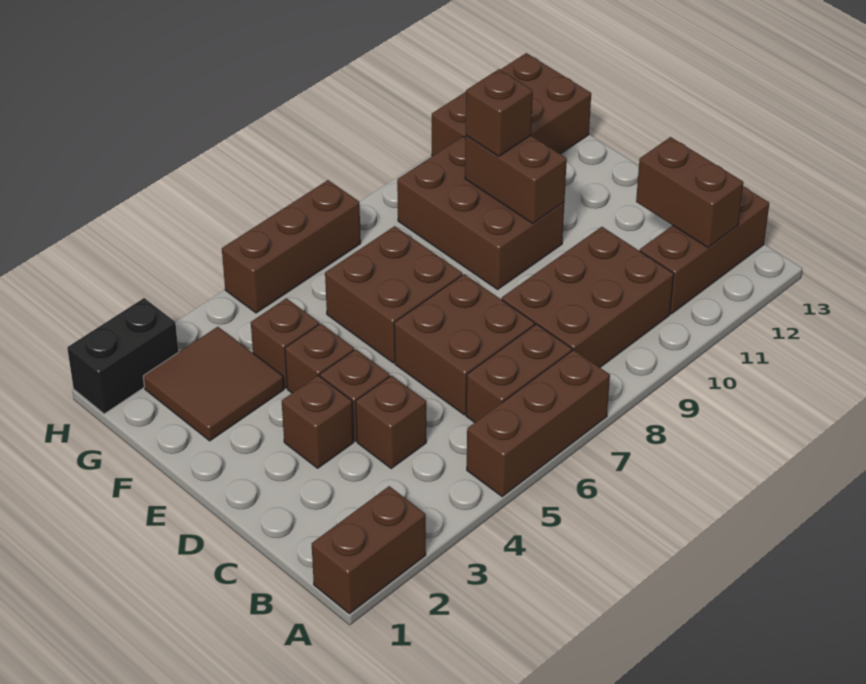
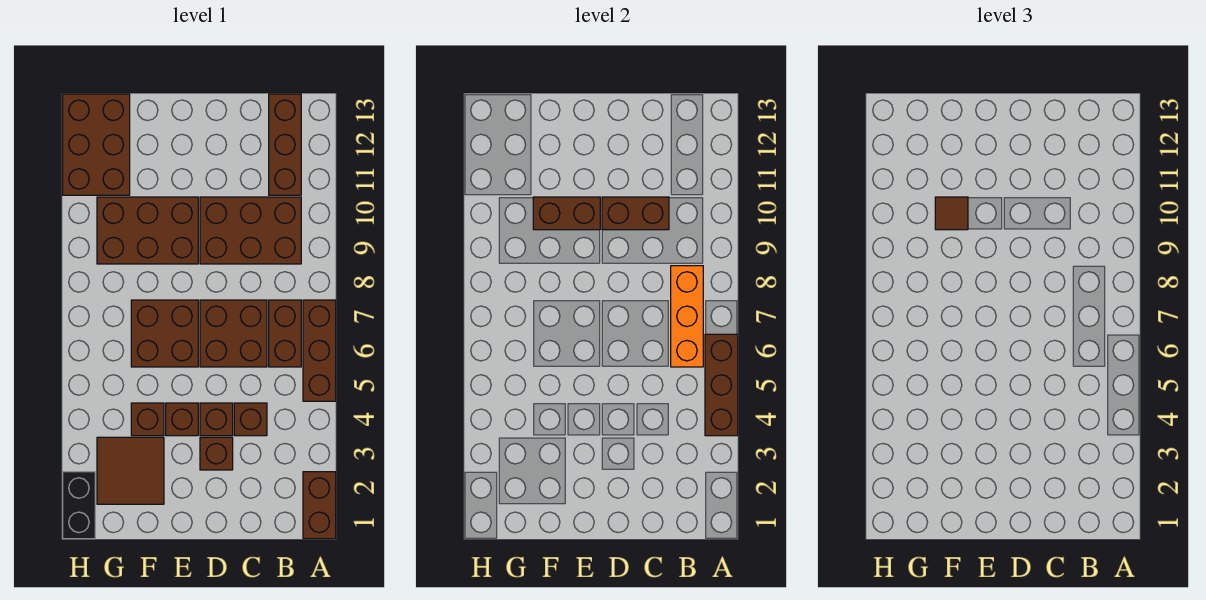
none -> orange 1x3 brick [671,266,703,367]
brown 2x3 brick [502,227,674,367] -> brown 2x3 brick turned to [200,197,301,264]
brown 1x2 brick [636,137,743,247] -> brown 1x2 brick moved to [602,197,669,230]
brown 1x1 brick [466,69,533,156] -> brown 1x1 tile [935,197,968,230]
brown 1x3 brick [222,180,361,313] -> brown 1x3 brick moved to [705,334,738,436]

